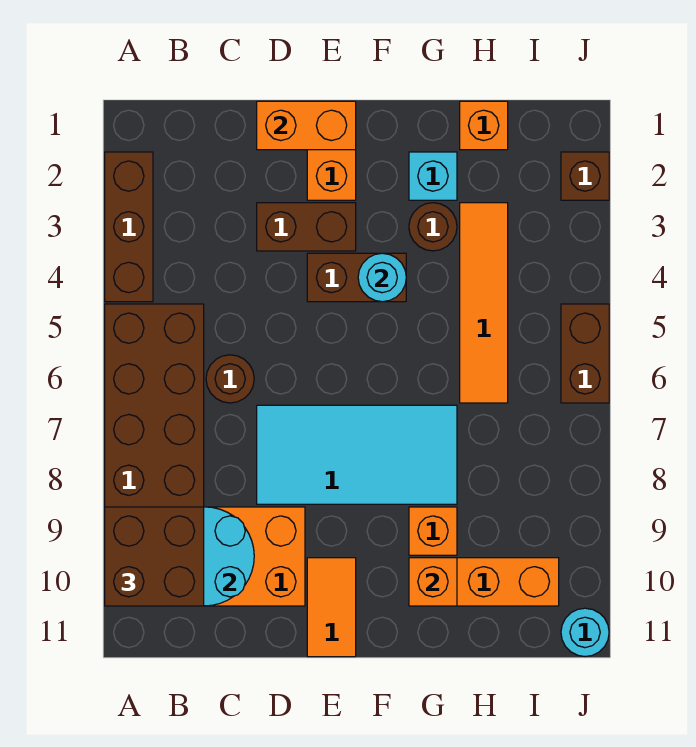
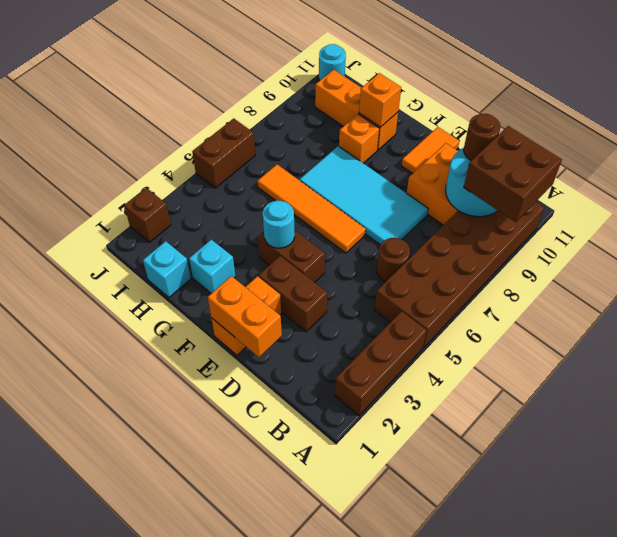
brown 1x1 round brick [409,203,457,251] -> brown 1x1 round brick moved to [464,114,500,161]
orange 1x1 brick [460,101,508,150] -> cyan 1x1 brick [143,241,191,297]
orange 1x4 tile [460,203,508,403] -> orange 1x4 tile turned to [258,164,366,253]

